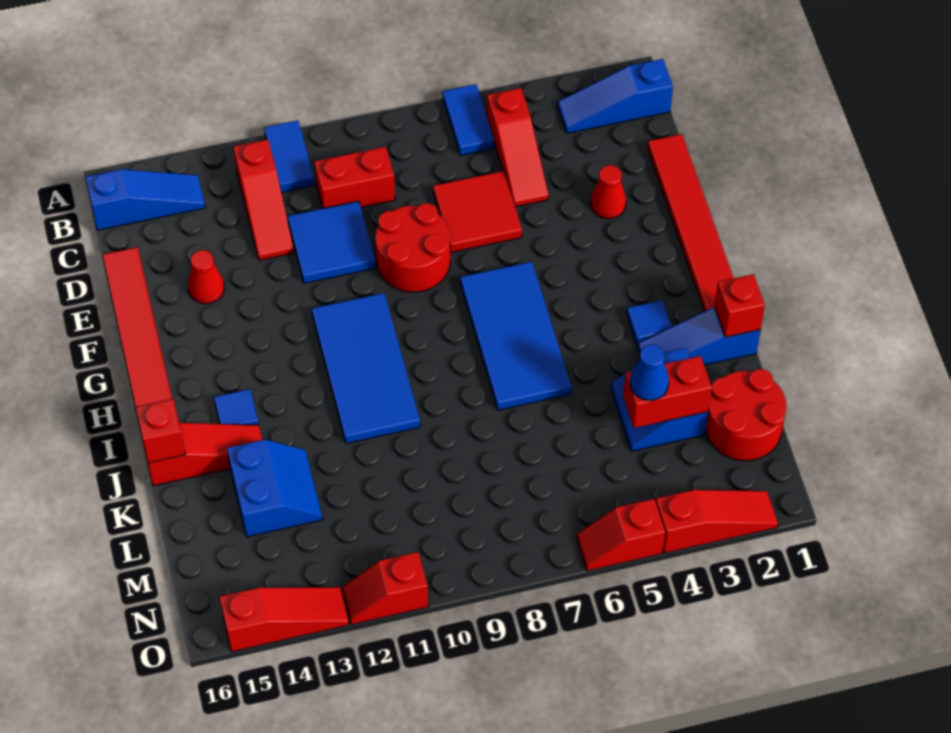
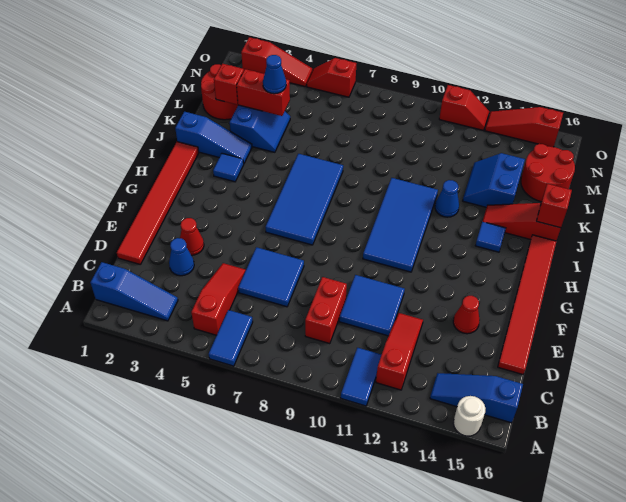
none -> white 1x1 round brick [453,396,486,436]
red 1x2 brick [315,147,395,208] -> red 1x2 brick turned to [305,277,347,344]
none -> blue 1x1 cone [169,238,194,276]
red 2x2 tile [433,171,522,252] -> blue 2x2 tile [238,247,304,307]
red 2x2 round brick [376,203,450,292] -> red 2x2 round brick moved to [521,144,575,202]
red 1x1 brick [714,274,765,337] -> red 1x1 brick moved to [214,64,244,105]
none -> blue 1x1 cone [435,180,459,217]
red 1x3 slope [656,490,778,553] -> red 1x3 slope turned to [241,37,312,87]
red 1x2 slope [577,499,665,571] -> red 1x2 slope turned to [307,58,356,97]

